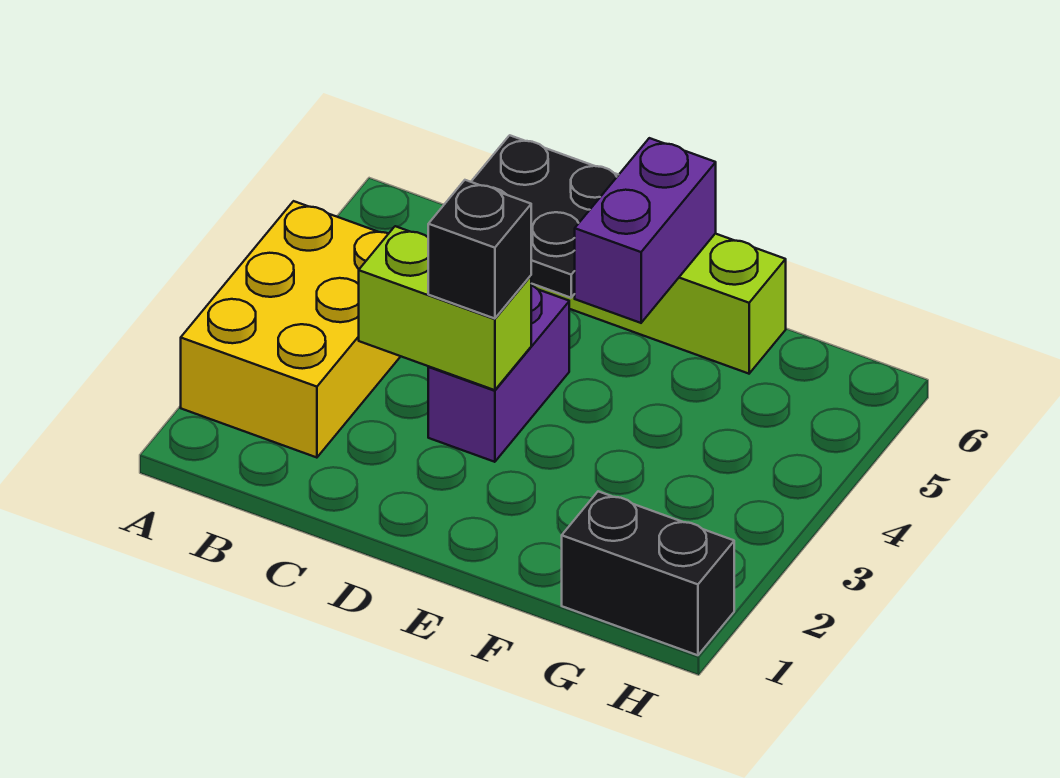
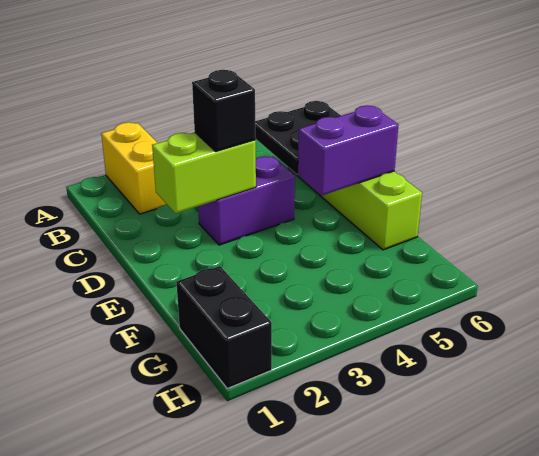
yellow 2x3 brick [181,201,401,458] -> yellow 1x2 brick [101,122,167,214]
lime 1x2 brick [359,226,531,390] -> lime 1x2 brick turned to [152,132,256,213]

